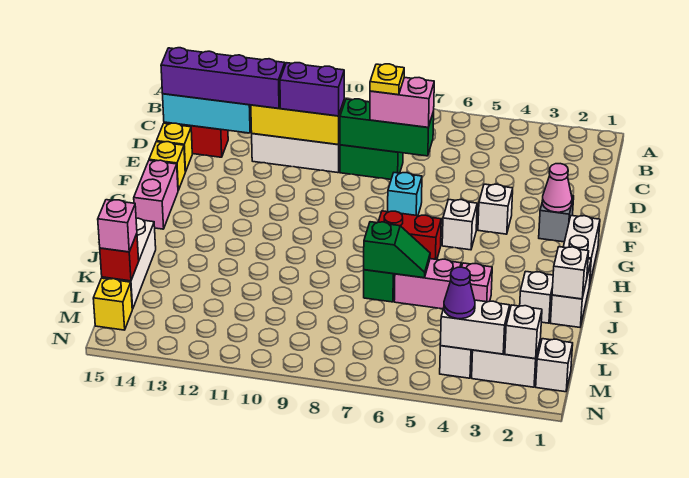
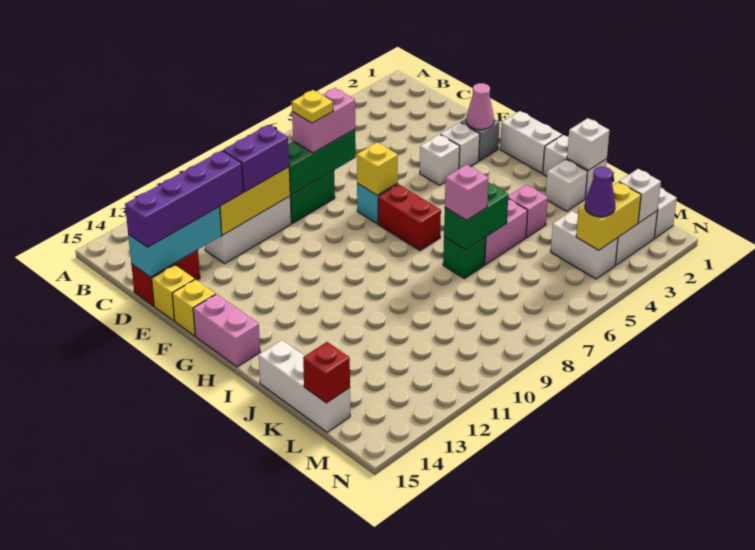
white 1x1 brick [442,200,477,250] -> white 1x1 brick moved to [441,122,480,169]
red 1x2 brick [378,211,441,260] -> red 1x2 brick turned to [378,184,441,251]
green 1x2 slope [364,222,430,278] -> green 1x2 brick [444,182,508,250]
pink 1x1 brick [98,200,137,252] -> pink 1x1 brick moved to [445,165,489,220]
white 1x2 brick [440,300,510,354] -> yellow 1x2 brick [576,182,641,250]
yellow 1x1 brick [93,278,132,330] -> yellow 1x1 brick moved to [357,142,398,195]

